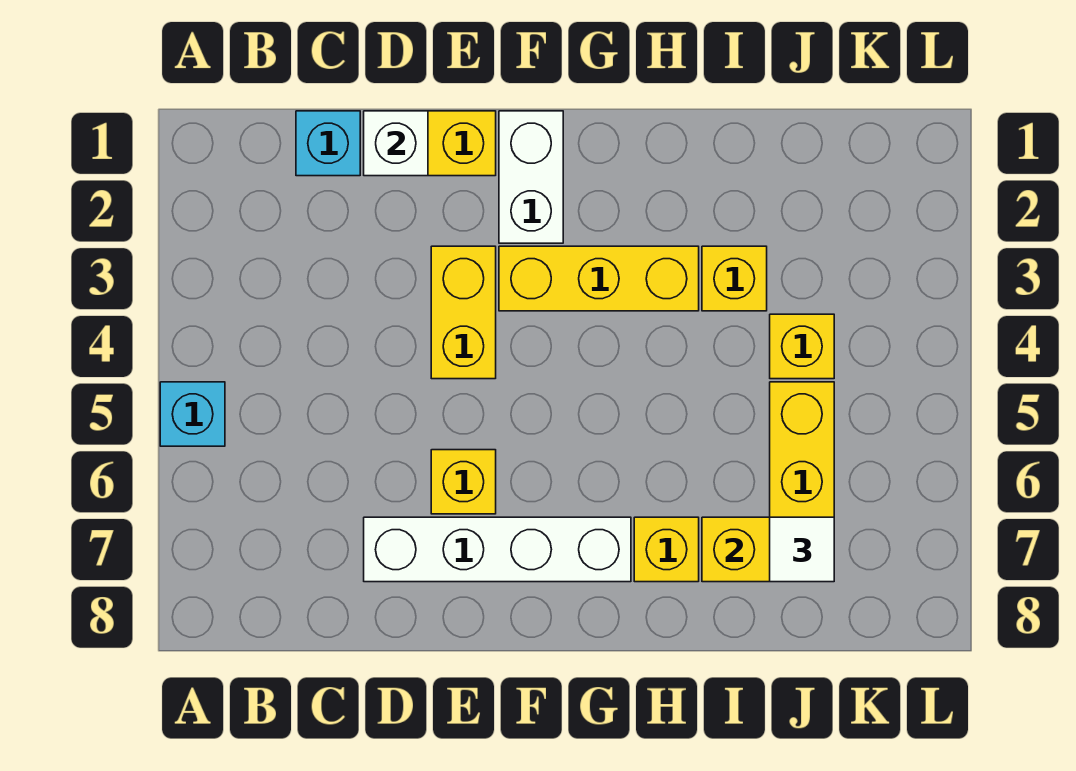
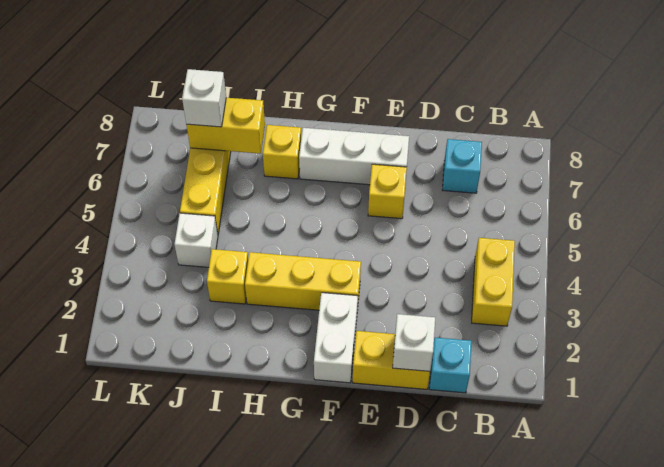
cyan 1x1 brick [160,382,225,446] -> cyan 1x1 brick moved to [443,139,482,193]
white 1x4 brick [364,517,631,582] -> white 1x3 brick [299,128,409,185]
yellow 1x2 brick [431,246,496,379] -> yellow 1x2 brick moved to [472,238,515,326]
yellow 1x1 brick [770,314,834,379] -> white 1x1 brick [174,213,218,267]
white 1x1 tile [770,517,834,582] -> white 1x1 brick [182,69,226,127]

